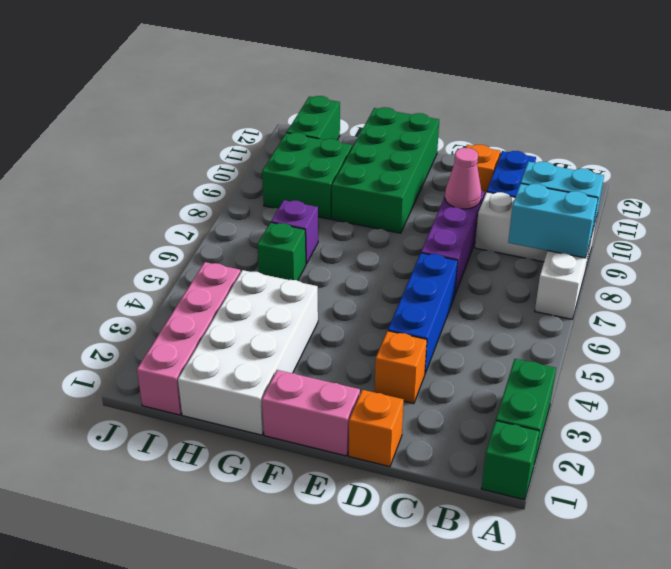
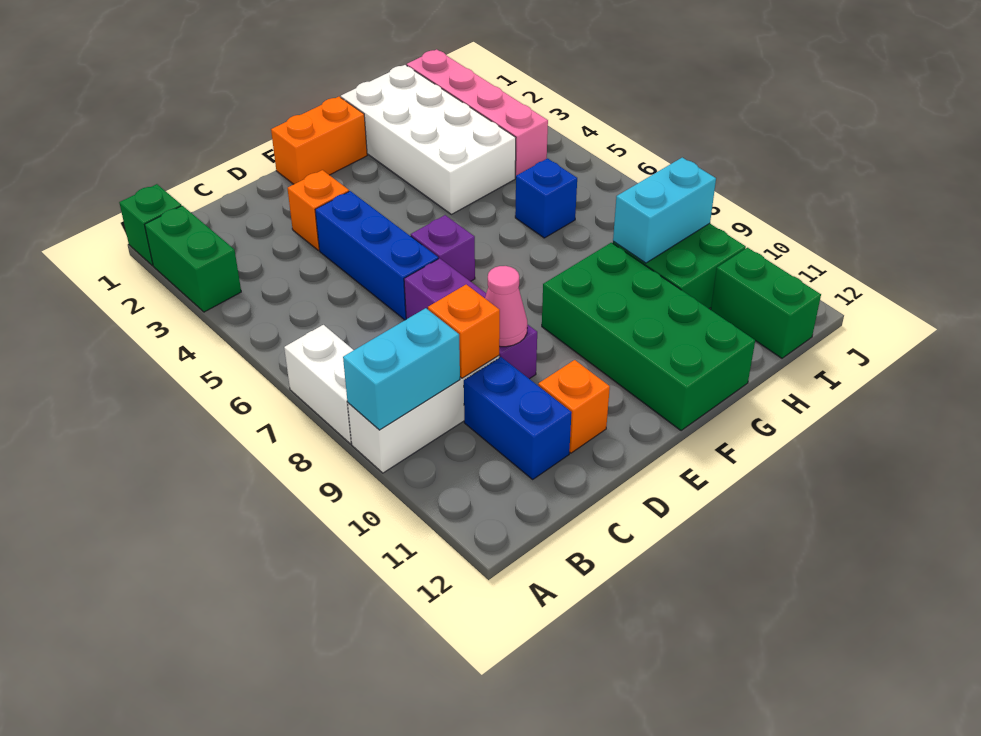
cyan 1x2 brick [508,183,598,258] -> cyan 1x2 brick moved to [613,158,716,263]
orange 1x1 brick [349,390,404,467] -> orange 1x1 brick moved to [428,285,500,378]
pink 1x2 brick [262,370,360,456] -> orange 1x2 brick [271,97,367,184]
green 1x1 brick [257,222,306,280] -> blue 1x1 brick [515,158,577,238]
purple 1x1 brick [271,200,318,264] -> purple 1x1 brick moved to [411,215,475,281]

